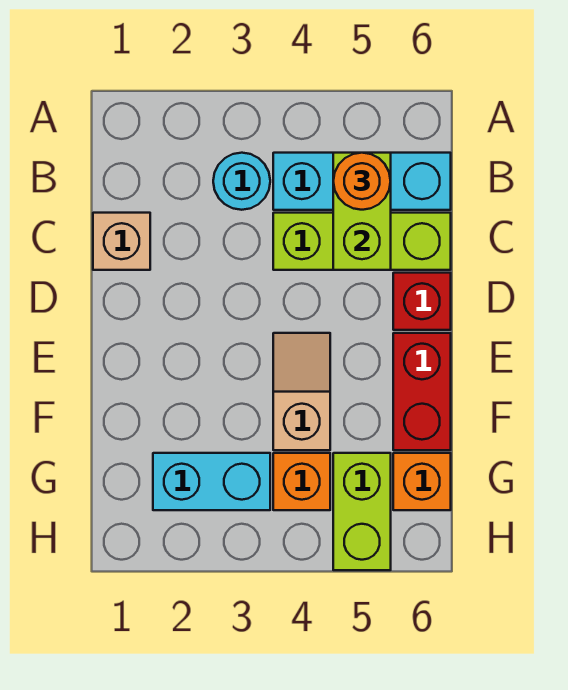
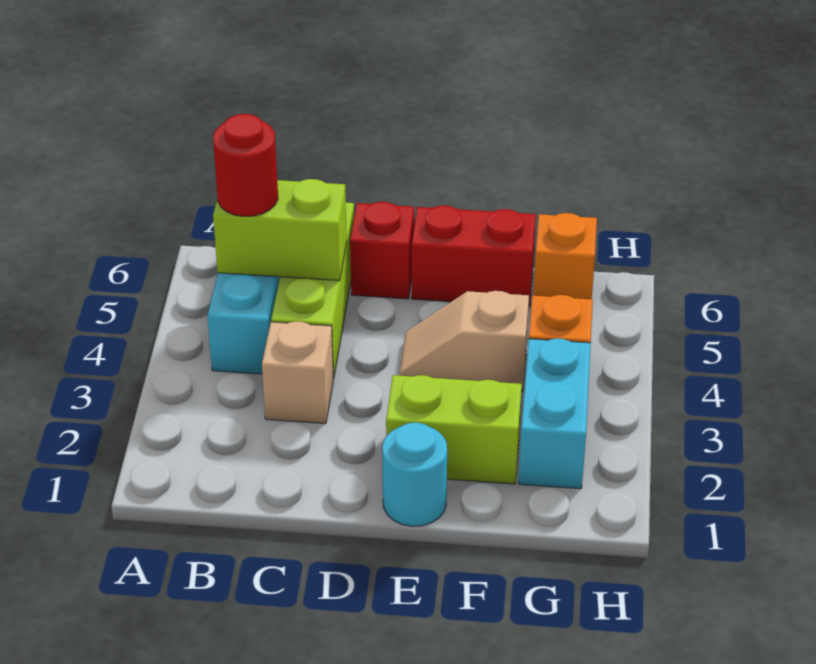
cyan 1x1 round brick [213,153,270,210] -> cyan 1x1 round brick moved to [382,423,447,526]
orange 1x1 round brick [333,153,391,210] -> red 1x1 round brick [213,114,278,216]
tan 1x1 brick [93,213,150,270] -> tan 1x1 brick moved to [262,321,333,424]
lime 1x2 brick [333,453,391,570] -> lime 1x2 brick moved to [386,375,522,484]

